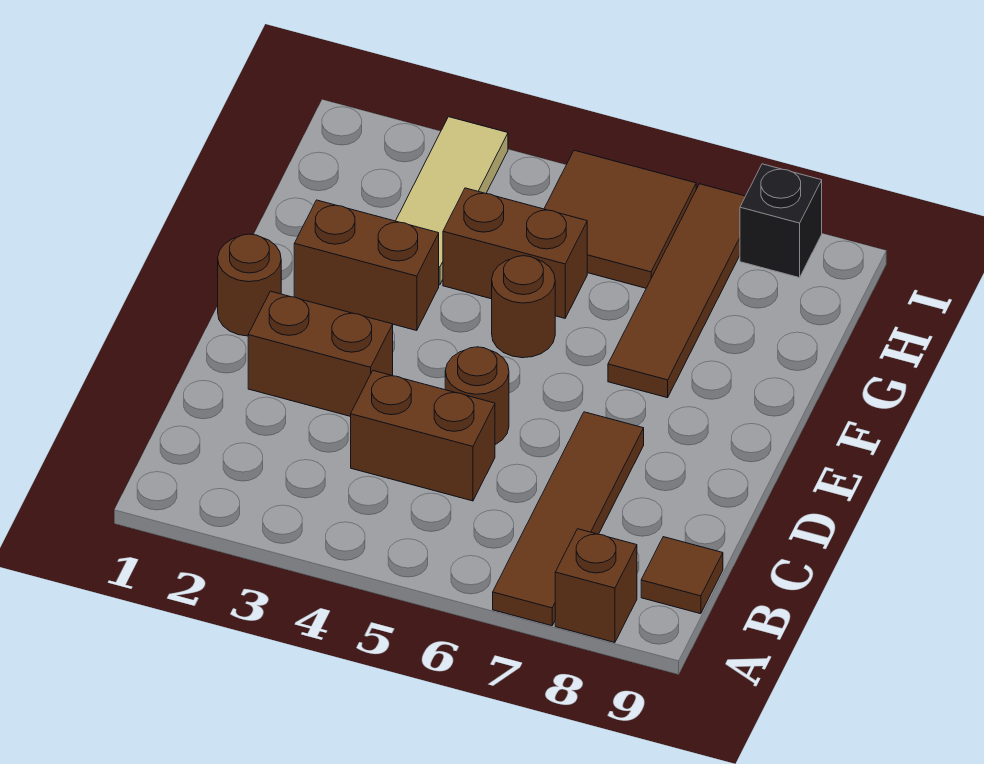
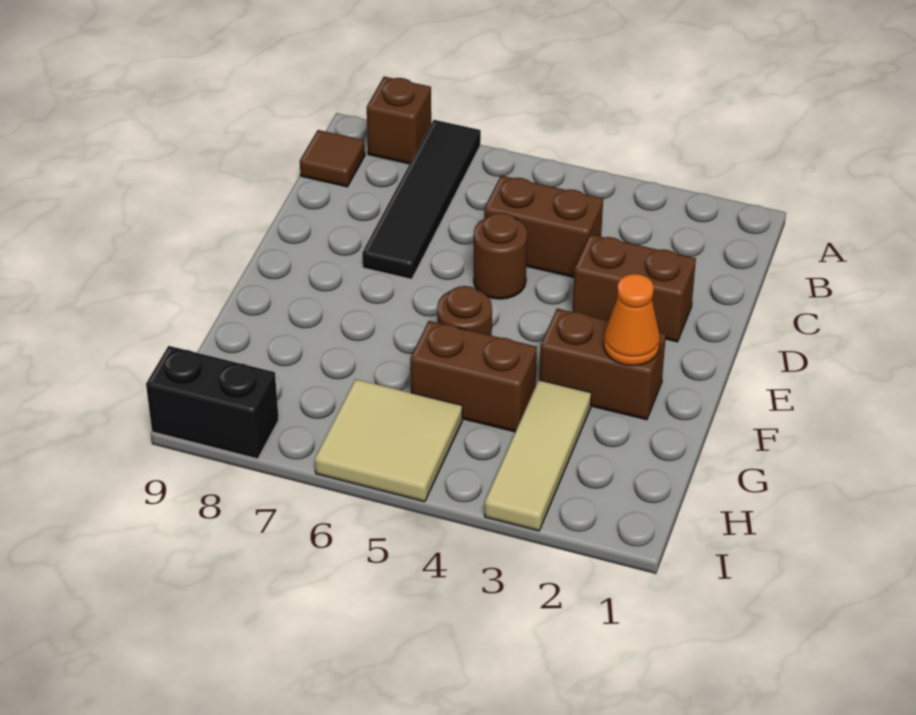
brown 1x4 tile [493,412,644,626] -> black 1x4 tile [362,120,481,279]
brown 1x1 round brick [218,234,281,336] -> none
none -> orange 1x1 cone [604,274,660,366]
brown 1x4 tile [608,184,745,398] -> none
brown 2x2 tile [544,150,696,288] -> tan 2x2 tile [315,379,462,502]
black 1x1 brick [740,164,822,278] -> black 1x2 brick [146,346,279,459]

